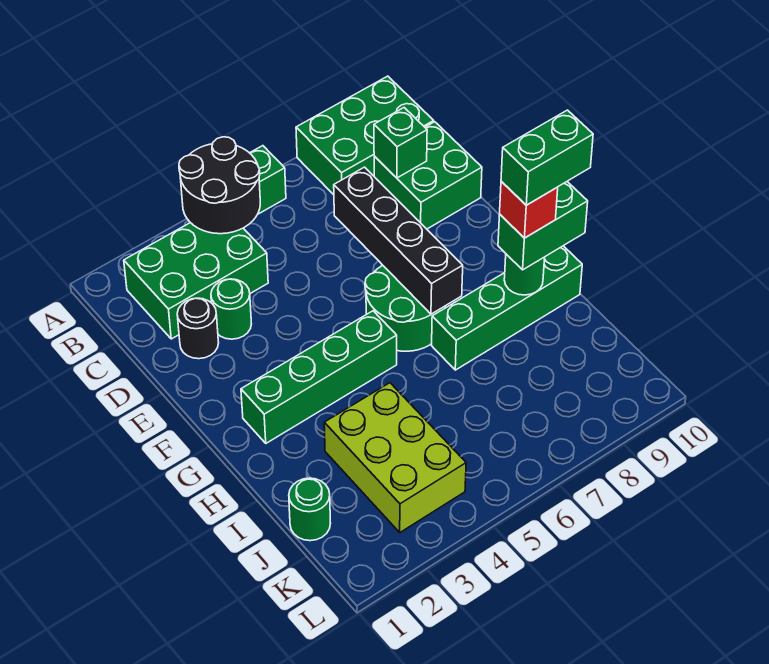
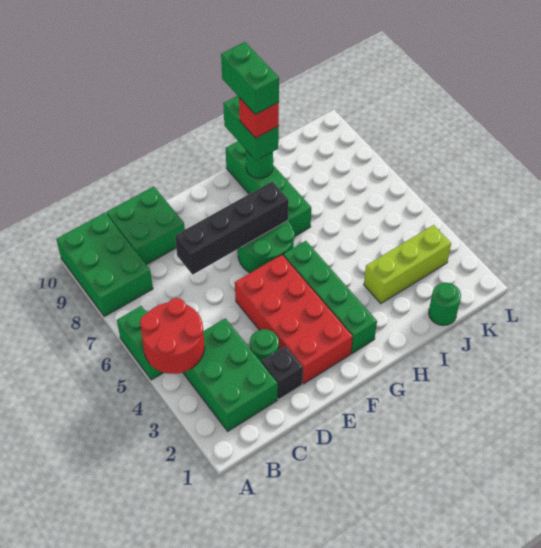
black 2x2 round brick [179,137,260,234] -> red 2x2 round brick [140,298,205,374]
green 1x1 brick [374,108,427,178] -> none
black 1x1 round brick [177,298,219,359] -> black 1x1 brick [262,346,303,399]
none -> red 2x4 brick [235,255,353,384]
lime 2x3 brick [324,383,466,532] -> lime 1x3 brick [364,225,451,304]

